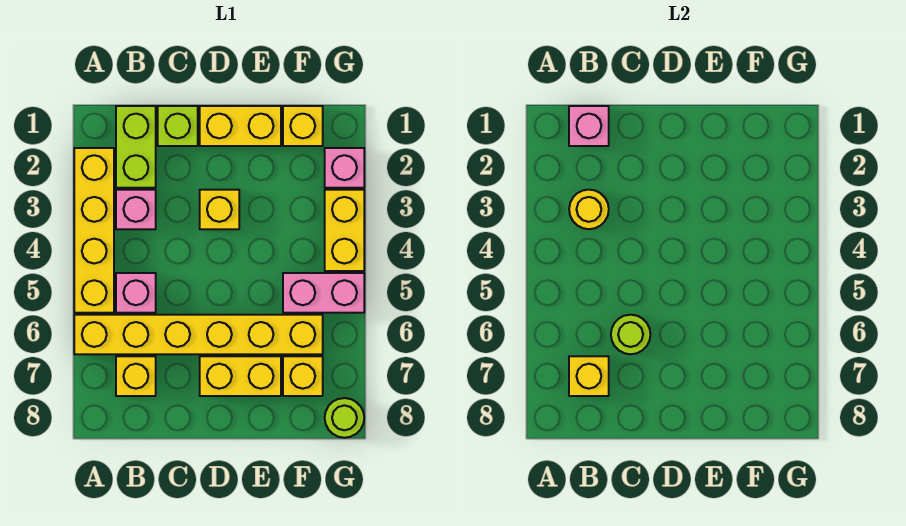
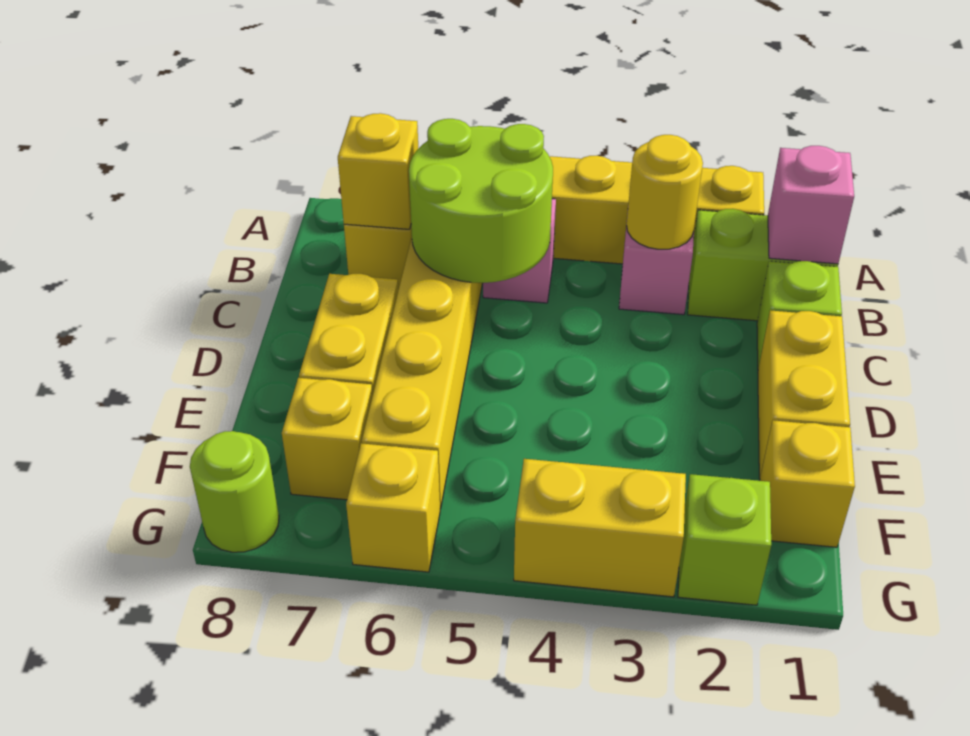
lime 1x1 round brick [611,315,650,354] -> lime 2x2 round brick [409,119,553,283]
yellow 1x1 brick [200,190,239,229] -> yellow 1x1 brick moved to [346,443,440,572]
pink 1x2 brick [283,273,364,313] -> none
pink 1x1 brick [325,148,364,188] -> lime 1x1 brick [678,474,771,605]

